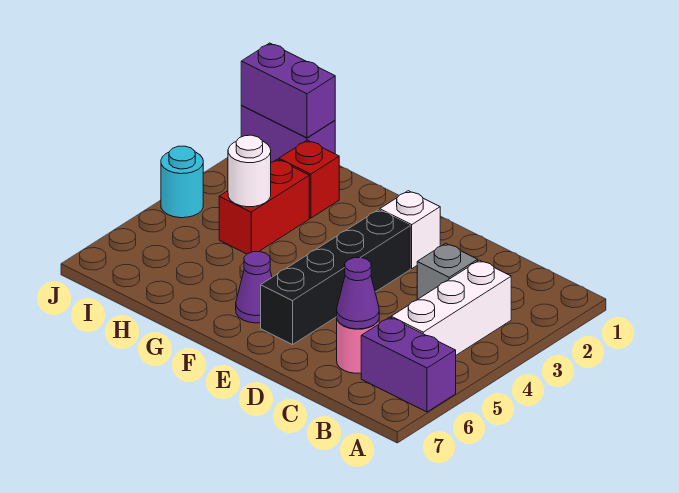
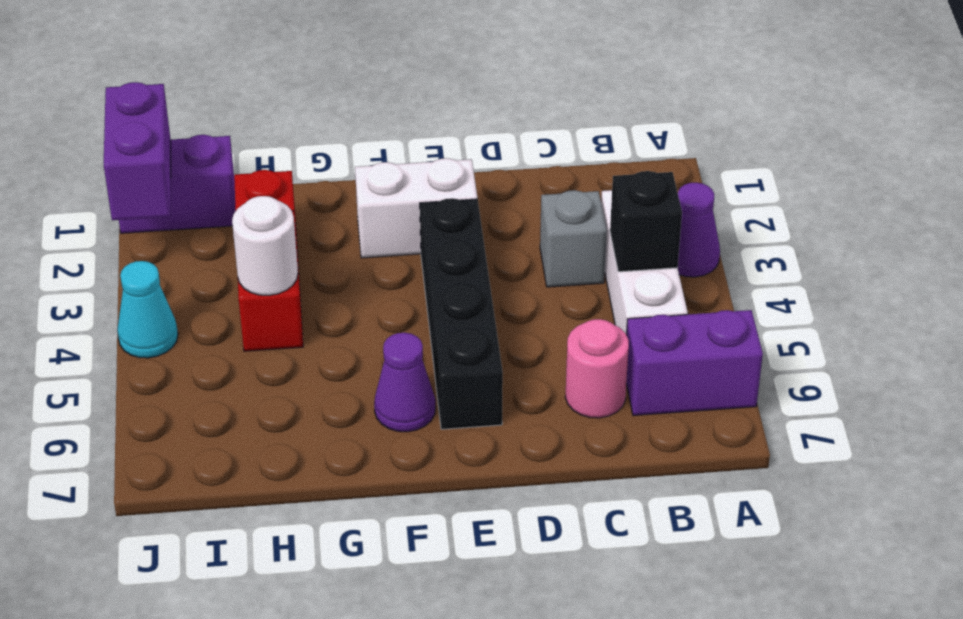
none -> black 1x1 brick [610,171,682,272]
purple 1x1 cone [337,258,379,329] -> purple 1x1 cone moved to [678,183,720,277]
white 1x1 brick [380,191,440,269] -> white 1x2 brick [355,158,477,258]
purple 1x2 brick [241,43,335,138] -> purple 1x2 brick turned to [104,82,171,220]
cyan 1x1 round brick [161,146,203,218] -> cyan 1x1 cone [117,261,178,358]

